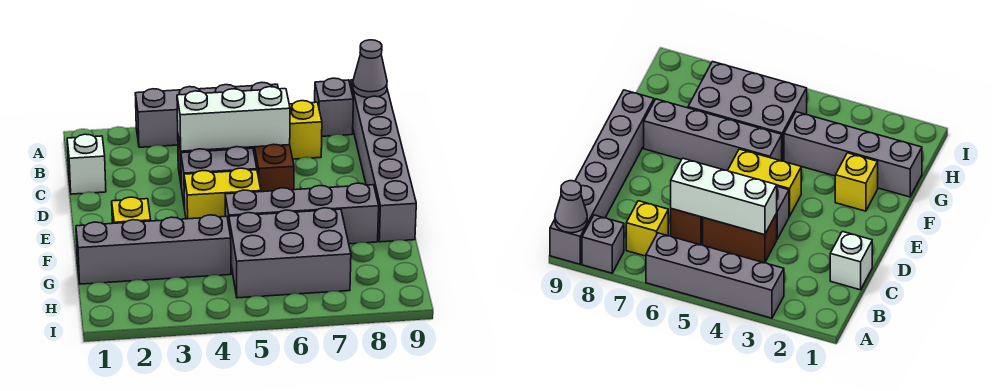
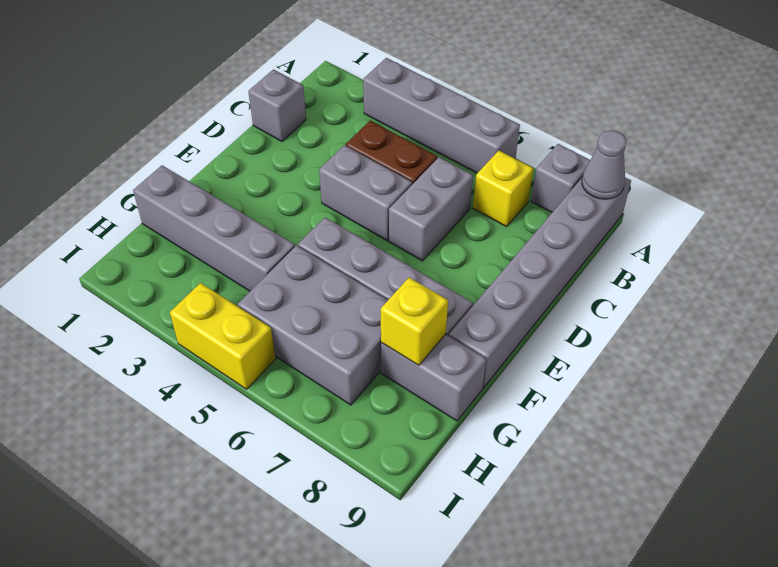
white 1x1 brick [67,134,106,194] -> grey 1x1 brick [248,70,306,141]
white 1x3 brick [177,87,290,151] -> none
brown 1x2 brick [253,144,294,192] -> grey 1x2 brick [389,157,473,261]
yellow 1x2 brick [184,168,261,219] -> yellow 1x2 brick moved to [170,283,276,389]
yellow 1x1 brick [112,197,151,223] -> yellow 1x1 brick moved to [381,278,448,365]
none -> grey 1x2 brick [381,334,486,421]

